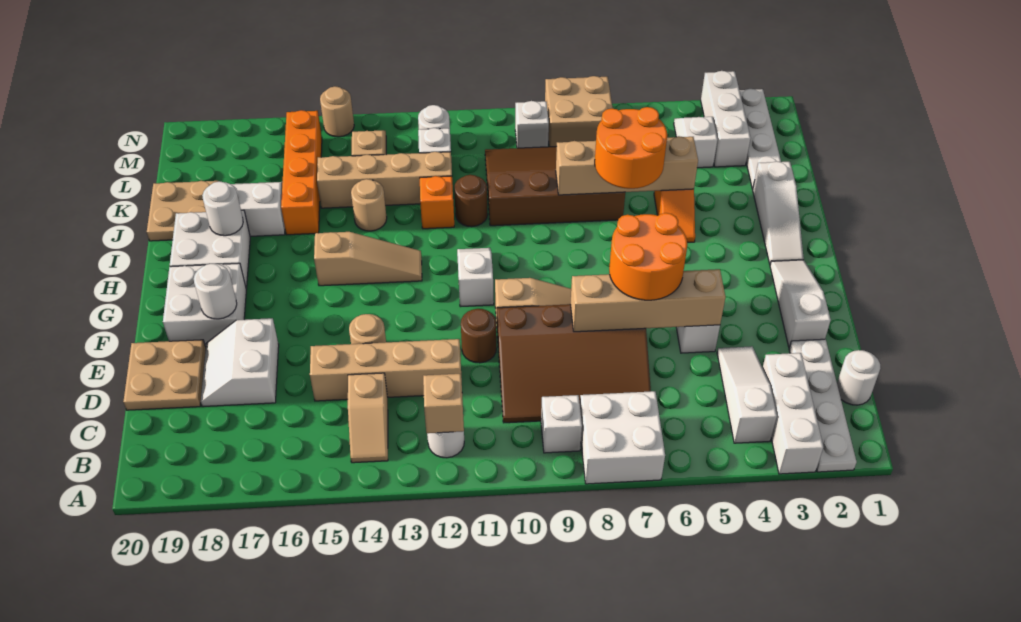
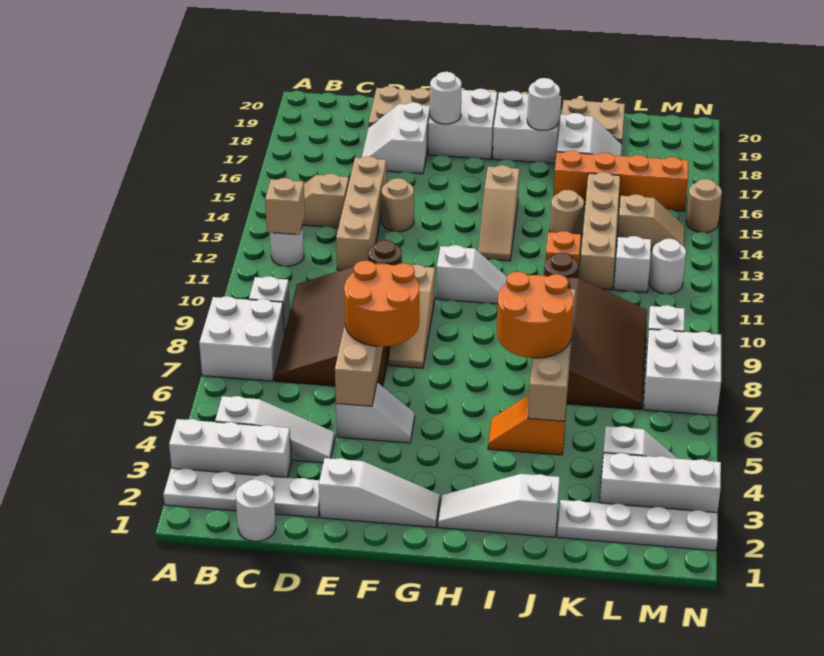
white 2x2 slope [201,318,279,407] -> white 2x2 slope turned to [361,102,430,174]
tan 2x2 brick [545,76,613,147] -> white 2x2 brick [644,329,721,416]

